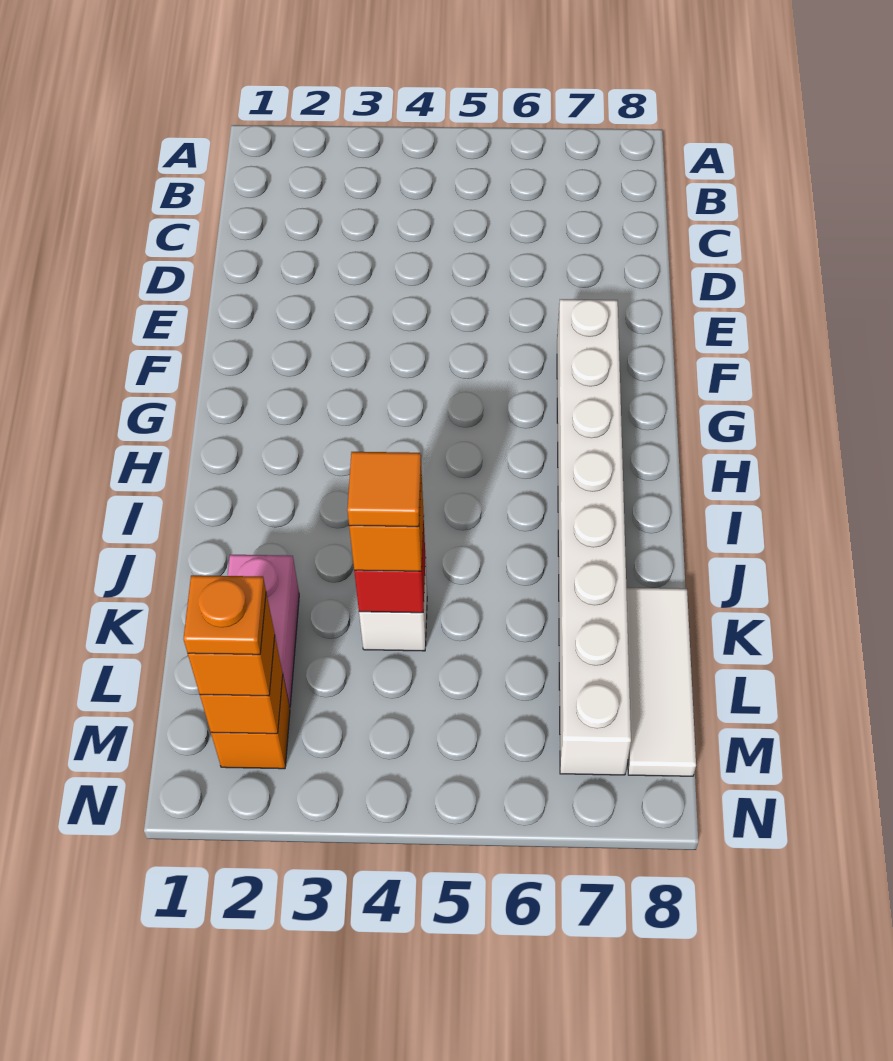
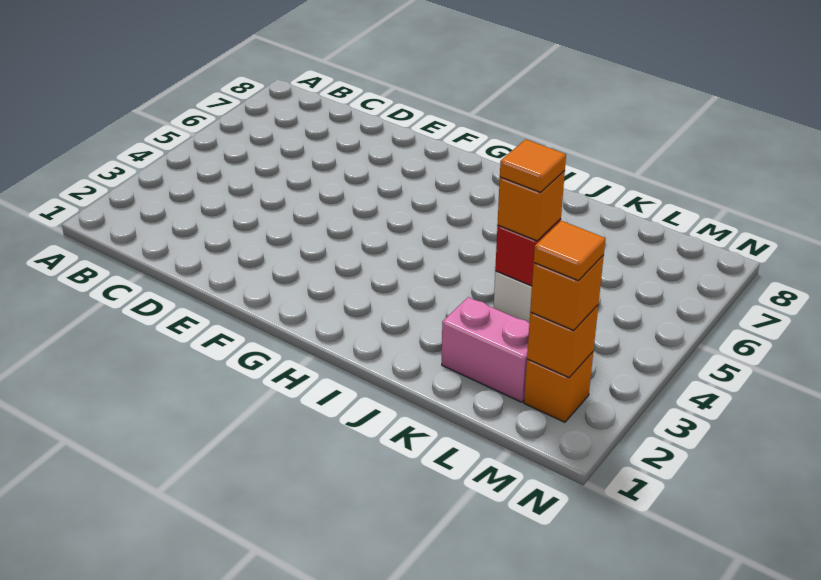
white 1x8 brick [557,299,631,775] -> none
white 1x3 tile [626,588,696,776] -> none
orange 1x1 plate [183,575,266,655] -> orange 1x1 tile [534,221,606,281]

